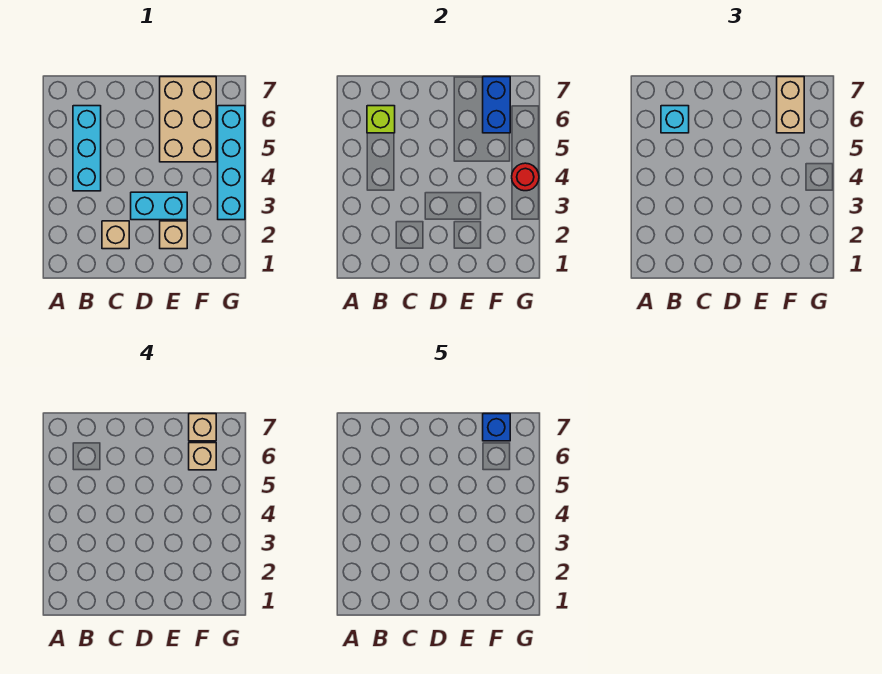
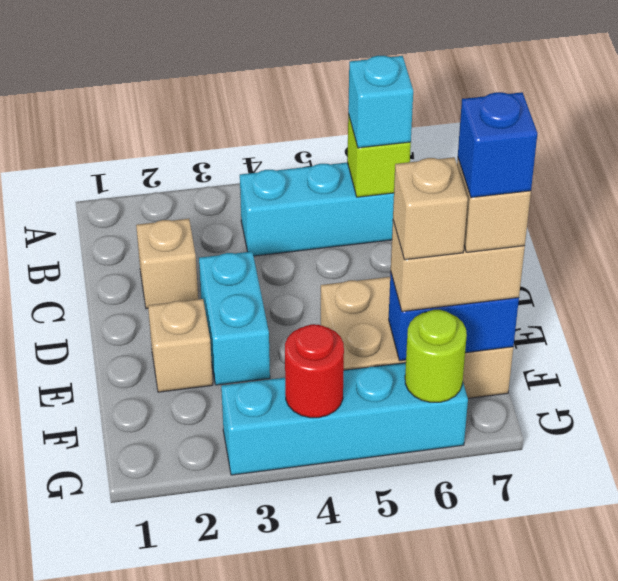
none -> lime 1x1 round brick [405,310,467,402]

